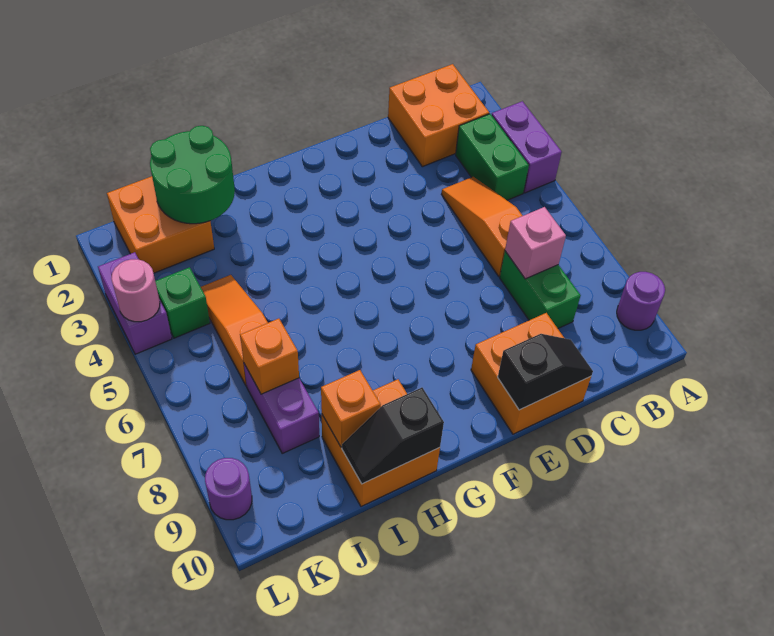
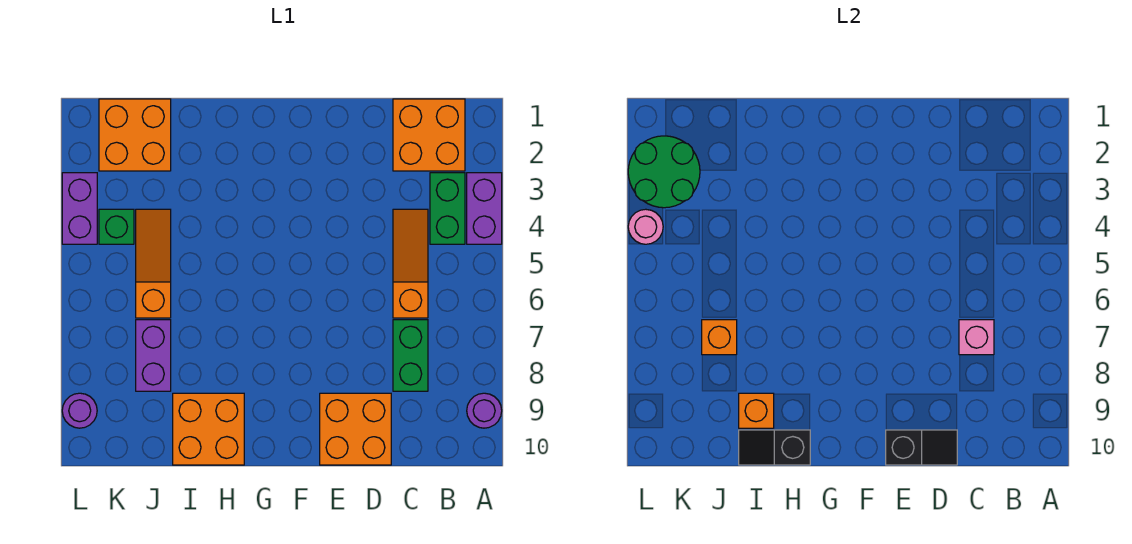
green 2x2 round brick [150,126,235,224] -> green 2x2 round brick moved to [628,136,700,208]

